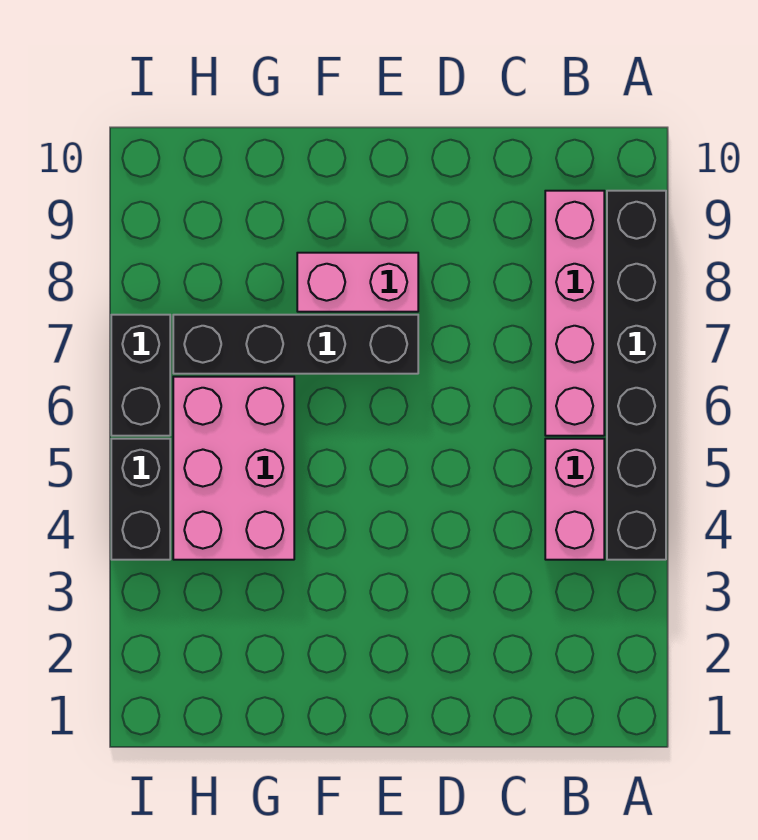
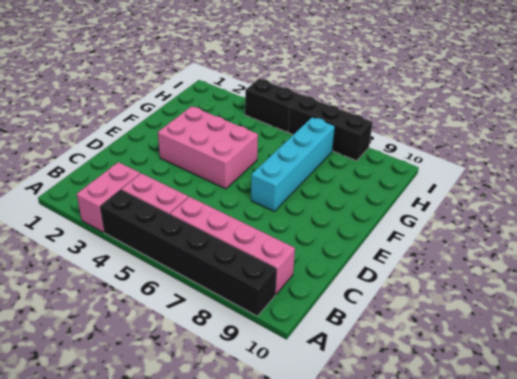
black 1x4 brick [173,315,418,374] -> cyan 1x4 brick [251,117,335,211]
pink 1x2 brick [297,253,418,312] -> pink 1x2 brick moved to [77,162,140,232]
pink 2x3 brick [173,377,294,560] -> pink 2x3 brick moved to [158,106,258,189]
black 1x2 brick [111,315,170,436] -> black 1x3 brick [288,96,373,161]

